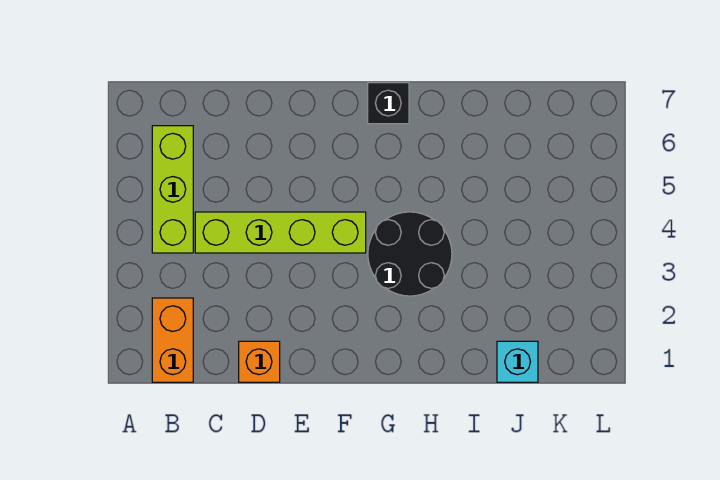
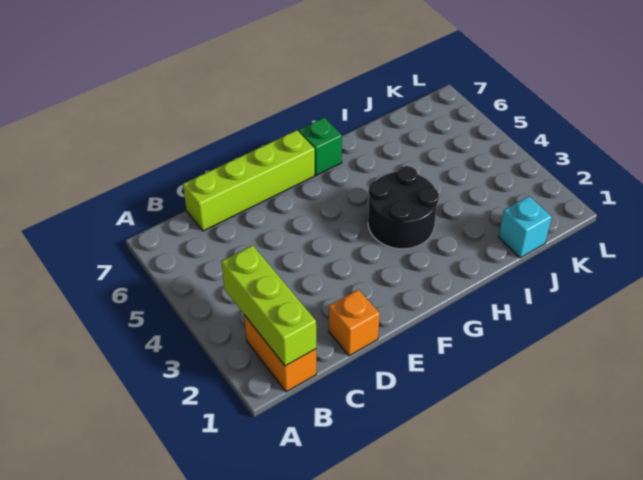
lime 1x3 brick [152,126,193,253] -> lime 1x3 brick moved to [221,245,316,366]
lime 1x4 brick [195,212,366,253] -> lime 1x4 brick moved to [183,130,315,231]
black 1x1 brick [368,83,409,124] -> green 1x1 brick [298,117,342,175]

